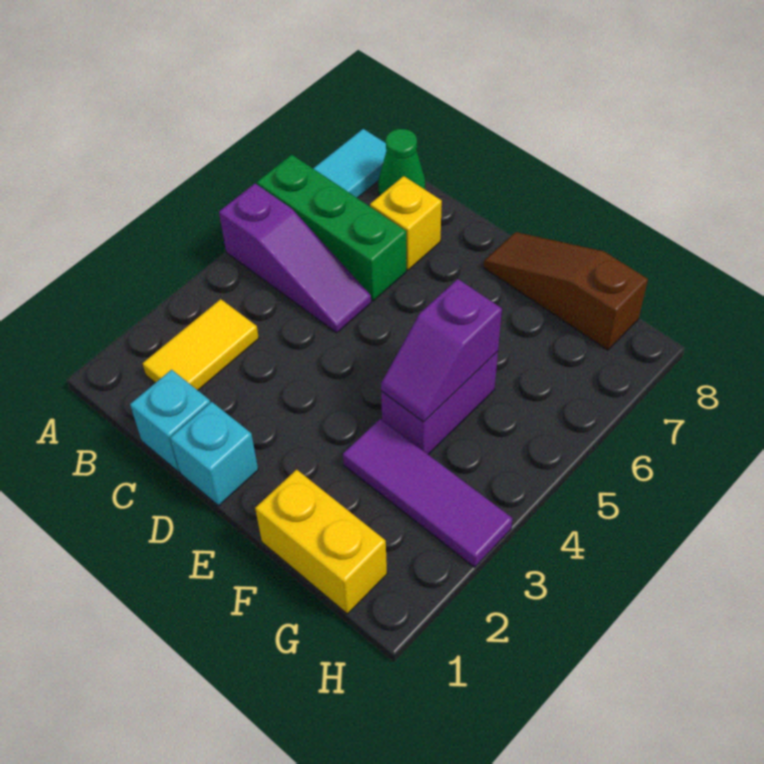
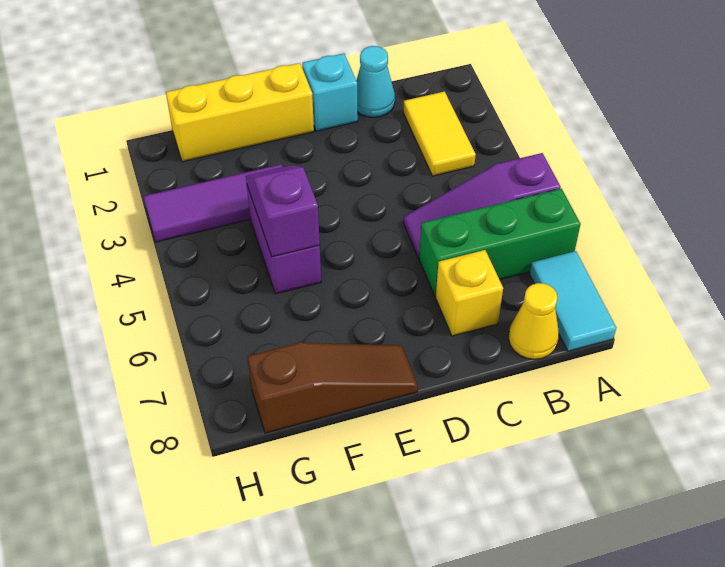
green 1x1 cone [378,129,425,196] -> yellow 1x1 cone [508,283,559,359]
cyan 1x1 brick [130,370,210,472] -> cyan 1x1 cone [356,46,395,117]
yellow 1x2 brick [255,470,387,614] -> yellow 1x3 brick [166,63,314,162]

